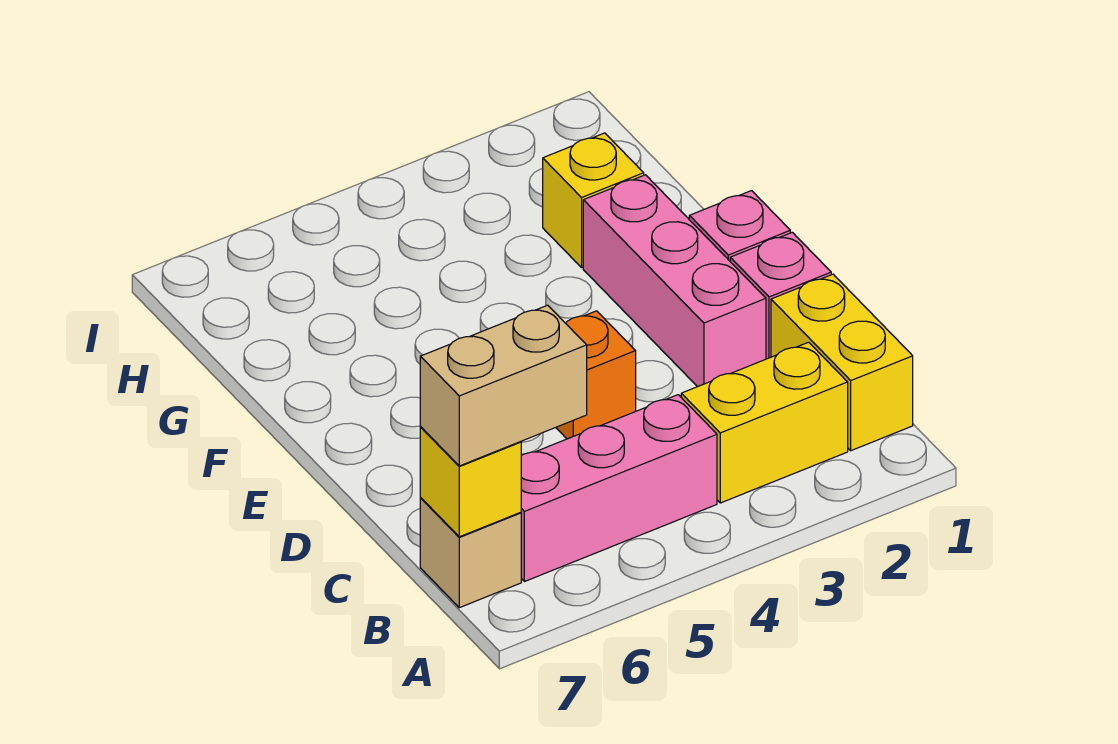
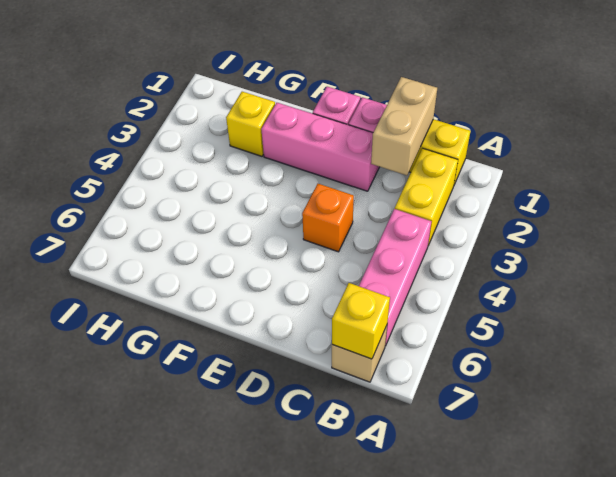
tan 1x2 brick [420,305,587,466] -> tan 1x2 brick moved to [371,77,437,175]

